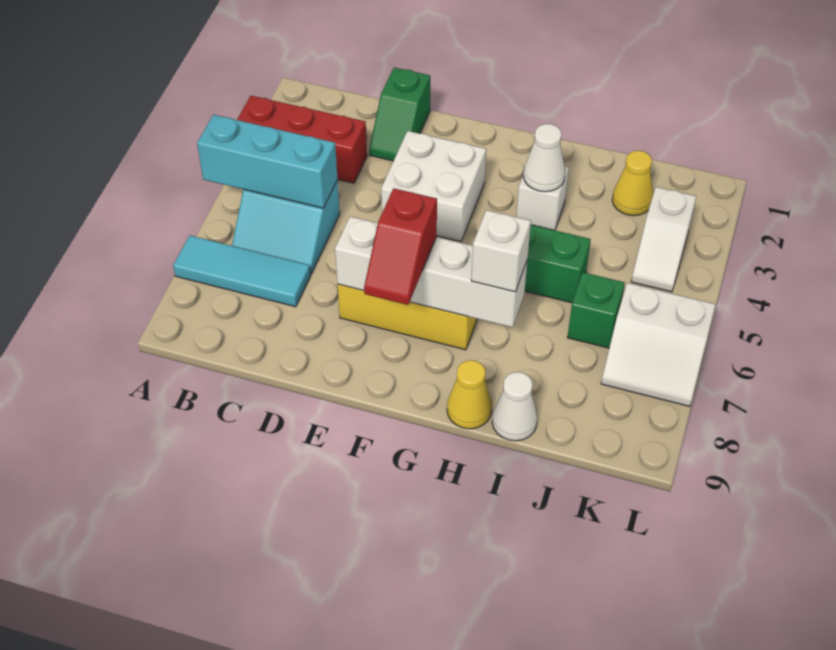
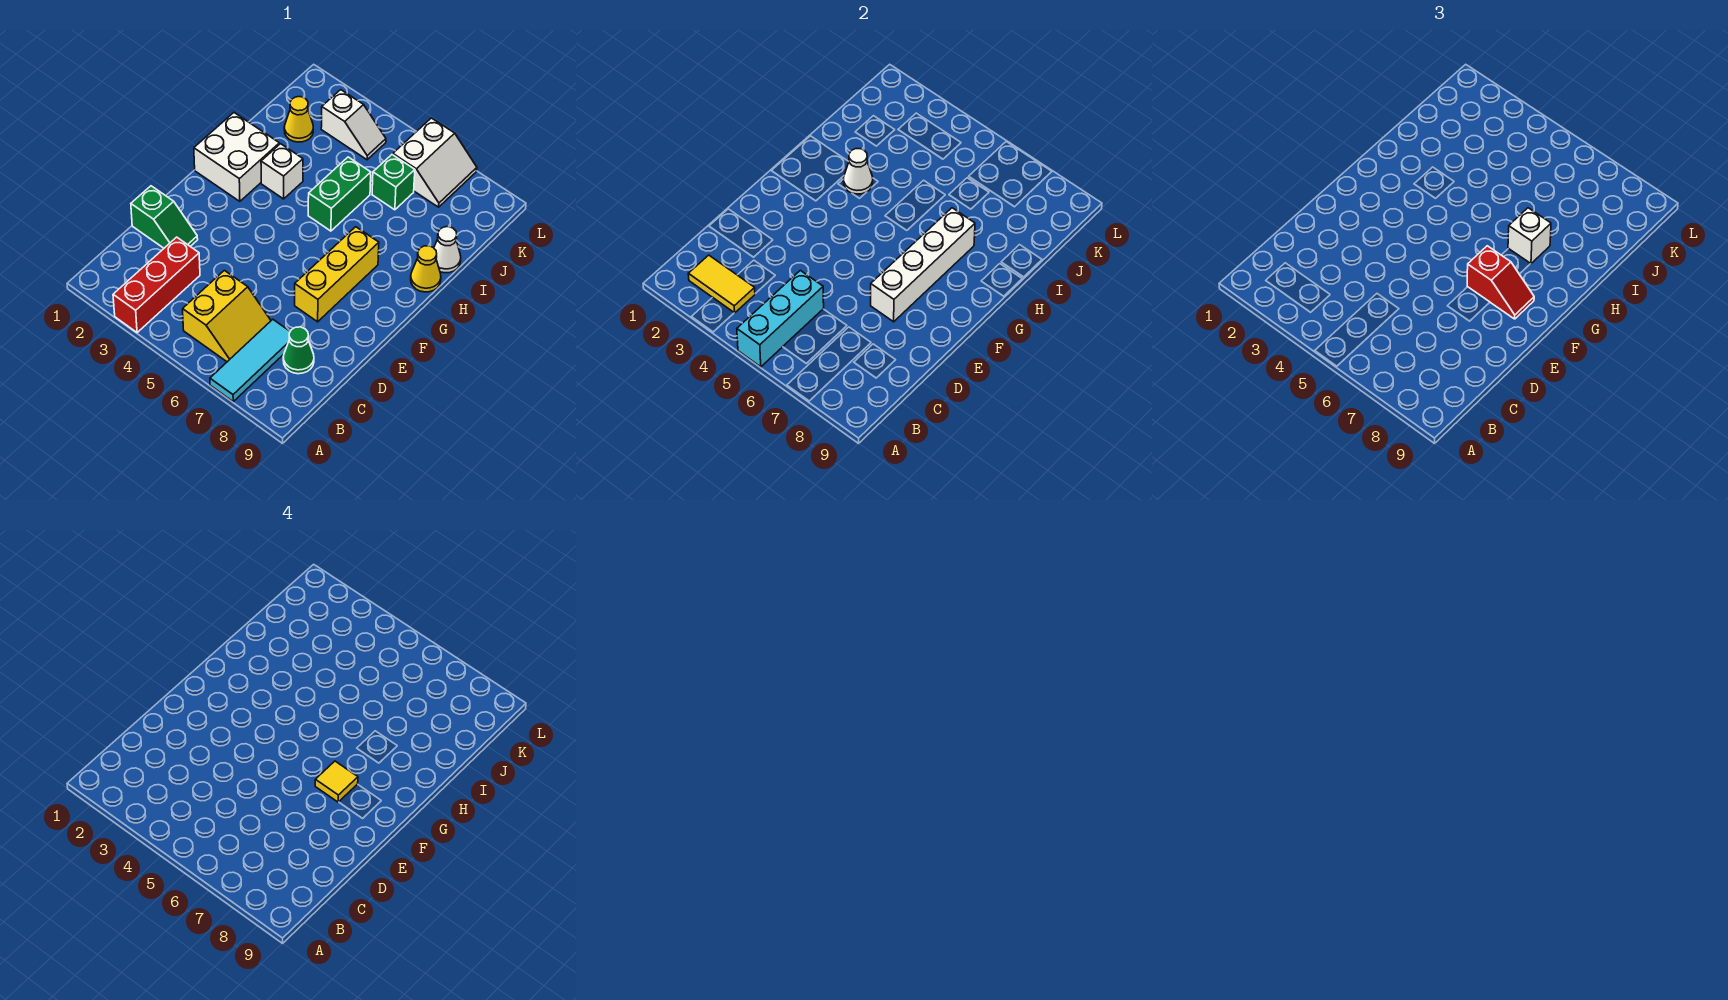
none -> yellow 1x2 tile [688,255,755,313]
cyan 2x2 slope [232,180,340,274] -> yellow 2x2 slope [183,270,271,362]
none -> green 1x1 cone [283,327,314,374]
white 2x2 brick [381,131,486,241] -> white 2x2 brick moved to [194,113,279,201]
none -> yellow 1x1 tile [315,761,358,802]

